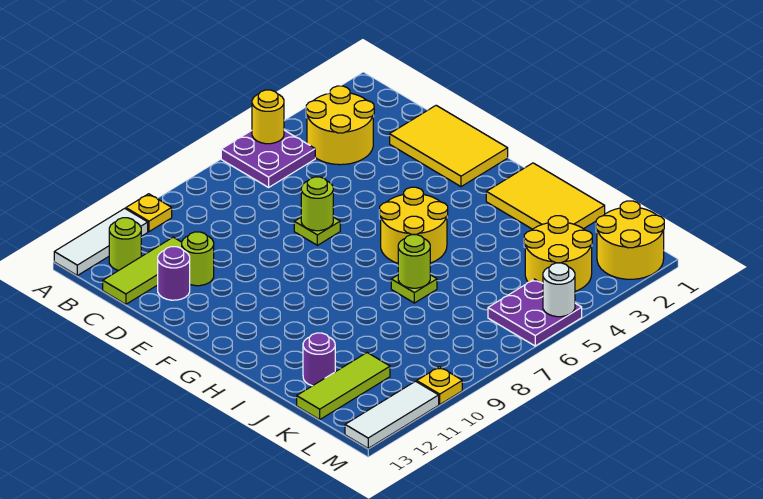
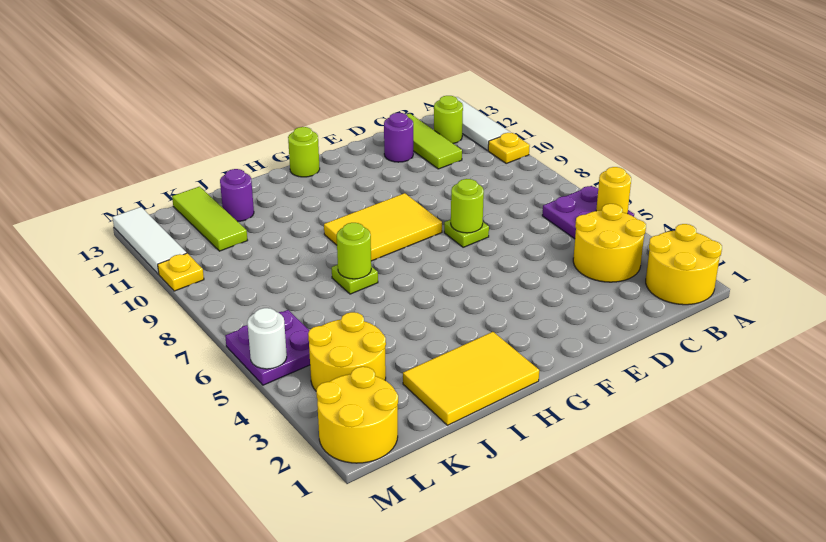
yellow 2x3 tile [390,105,508,187] -> yellow 2x3 tile moved to [324,193,442,261]
lime 1x1 round brick [182,232,214,286] -> lime 1x1 round brick moved to [288,127,320,177]
yellow 2x2 round brick [379,187,448,263] -> yellow 2x2 round brick moved to [646,224,722,305]

